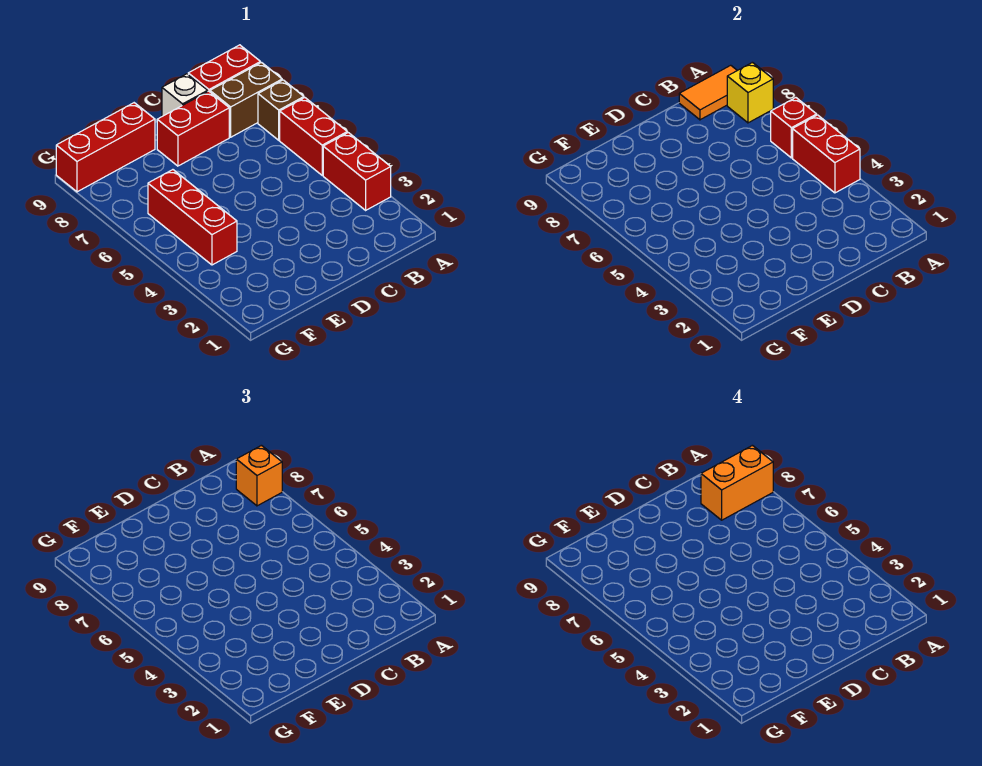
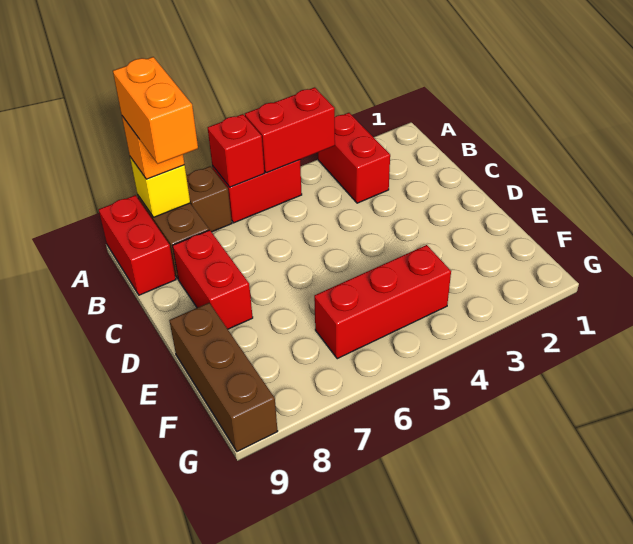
red 1x2 brick [323,133,391,210] -> red 1x2 brick turned to [318,113,390,203]
orange 1x2 tile [679,65,737,120] -> none
white 1x1 brick [162,74,208,116] -> none
red 1x3 brick [56,103,155,192] -> brown 1x3 brick [169,303,278,452]

